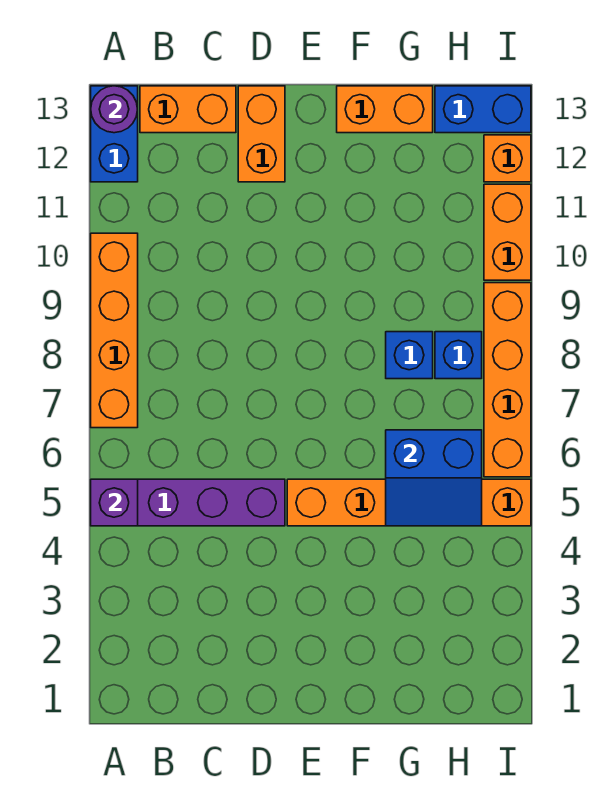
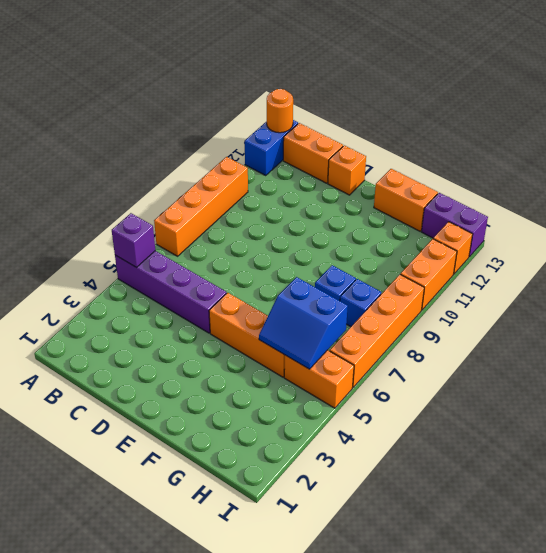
purple 1x1 round brick [91,86,138,133] -> orange 1x1 round brick [267,89,293,133]
orange 1x2 brick [238,86,285,182] -> orange 1x1 brick [328,145,366,195]
blue 1x2 brick [435,86,531,133] -> purple 1x2 brick [421,193,488,257]

